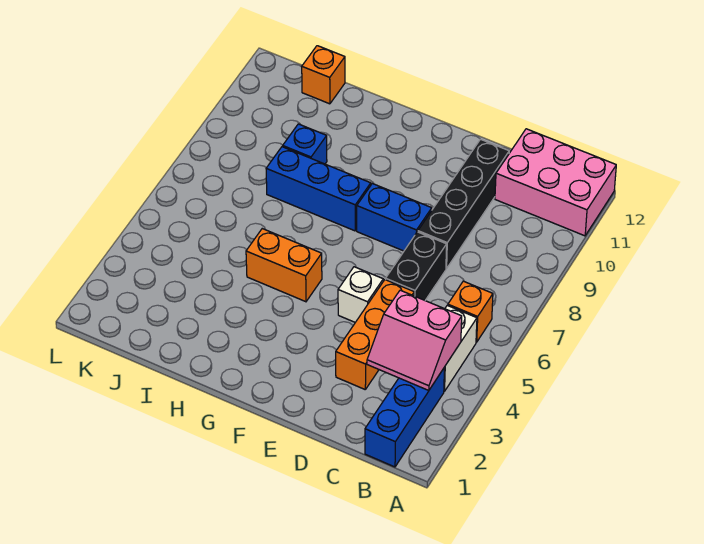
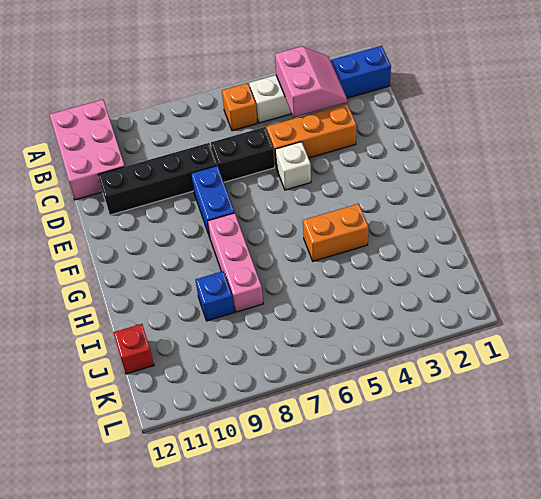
orange 1x2 brick [246,229,322,302] -> orange 1x2 brick turned to [303,204,369,261]
blue 1x3 brick [266,147,371,231] -> pink 1x3 brick [208,213,263,312]
orange 1x1 brick [302,46,345,104] -> red 1x1 brick [113,324,154,374]

